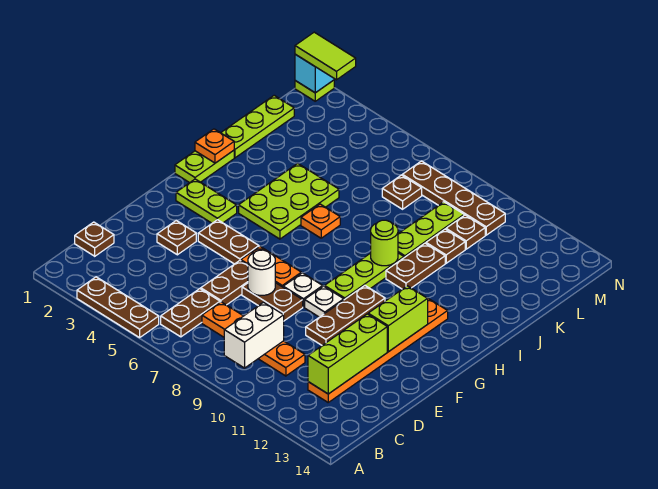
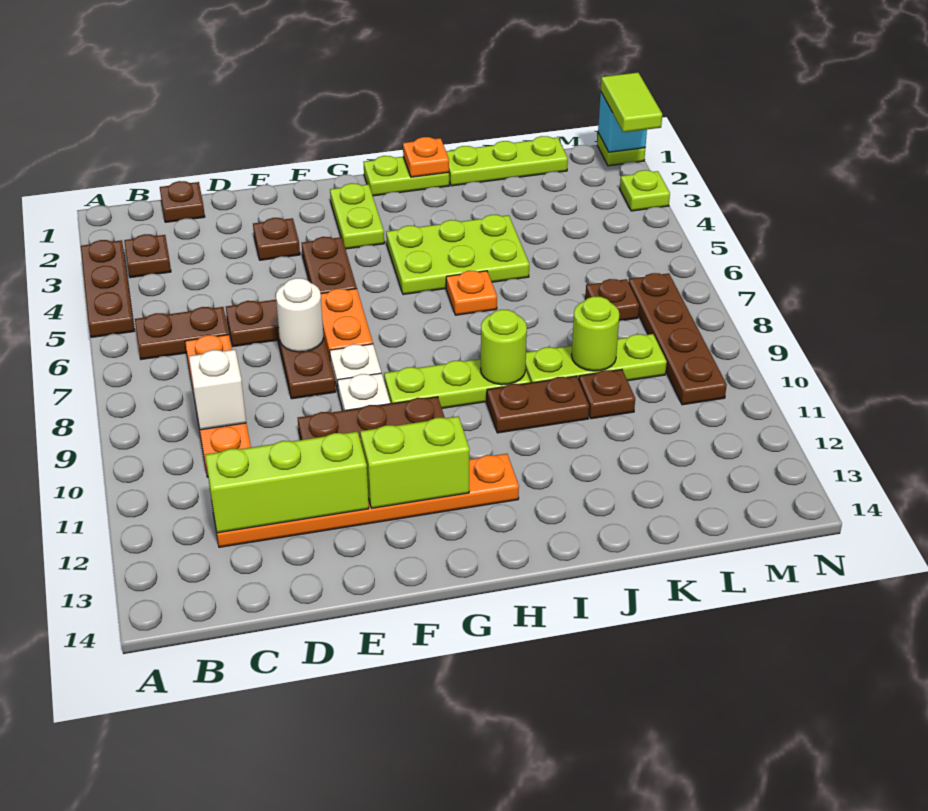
white 1x2 brick [224,302,284,368] -> white 1x1 brick [189,350,246,430]
none -> lime 1x1 round brick [572,296,619,371]
brown 1x1 plate [446,215,485,249] -> brown 1x1 plate moved to [124,234,171,278]
none -> lime 1x1 plate [620,170,670,211]

